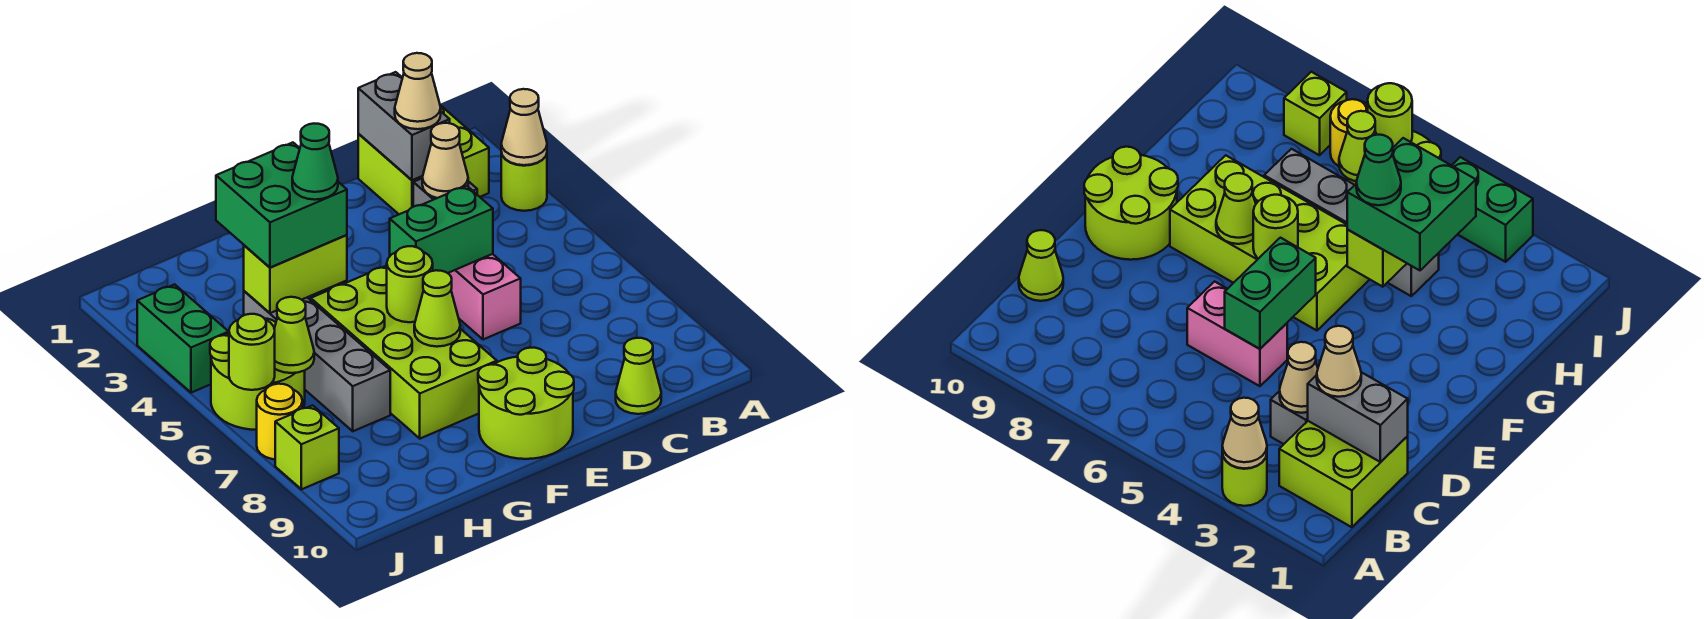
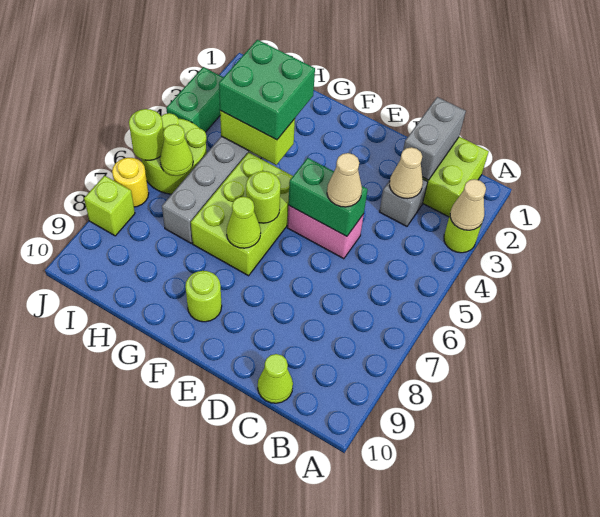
tan 1x1 cone [395,53,441,129] -> tan 1x1 cone moved to [327,153,362,207]
pink 1x2 brick [448,254,521,339] -> pink 1x2 brick turned to [287,205,364,259]
lime 2x2 round brick [478,348,574,459] -> lime 1x1 round brick [185,271,222,322]
lime 2x4 brick [311,266,497,439] -> lime 2x3 brick [191,153,293,276]
green 1x1 cone [292,124,338,200] -> none

